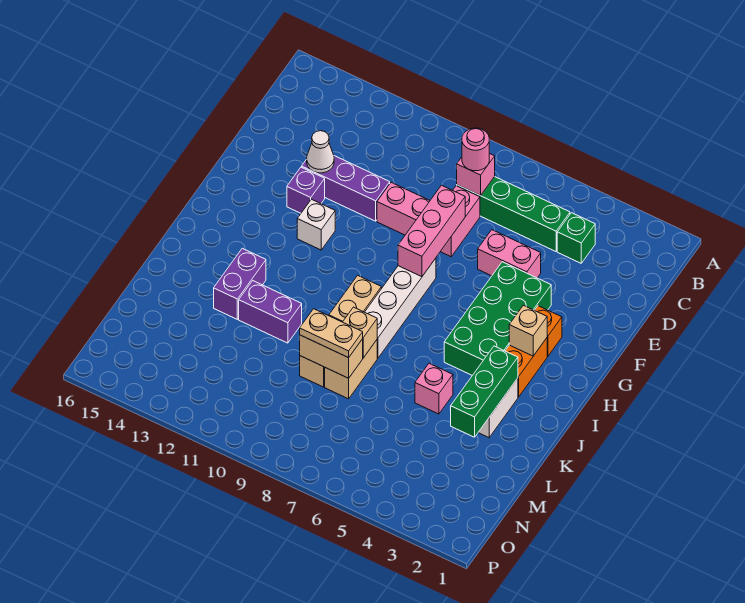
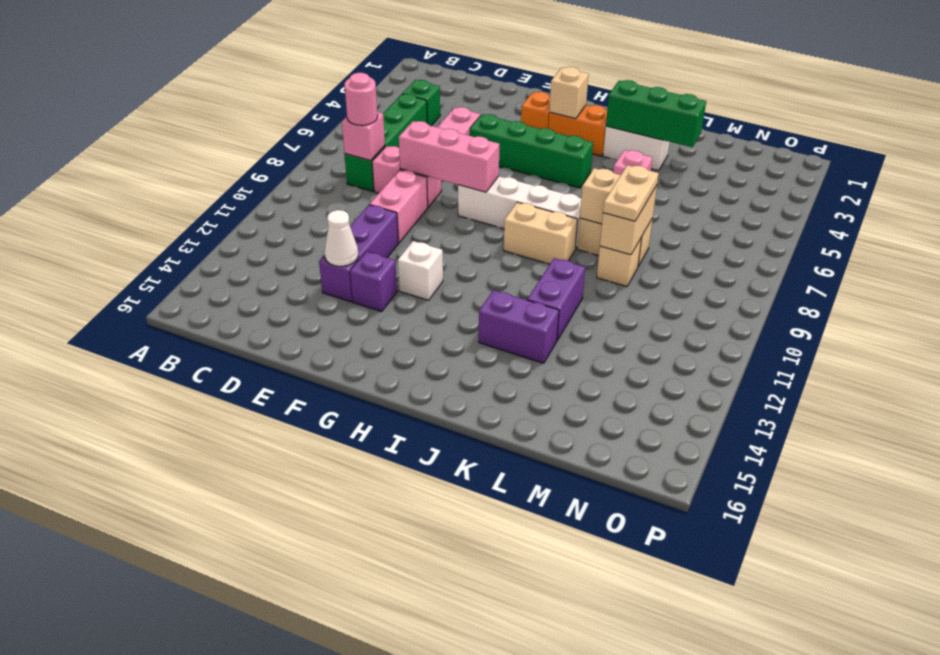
green 2x4 brick [444,262,551,375] -> green 1x4 brick [470,114,593,188]

